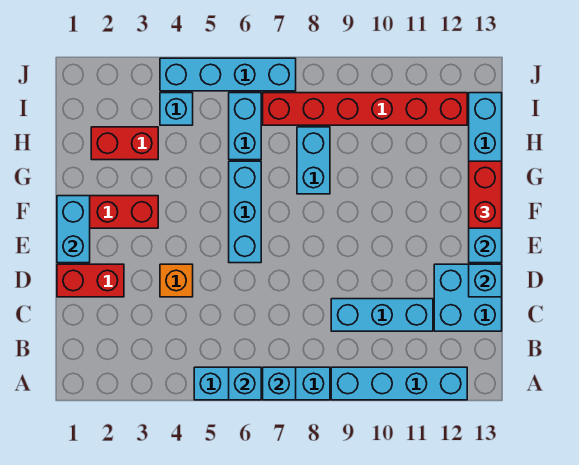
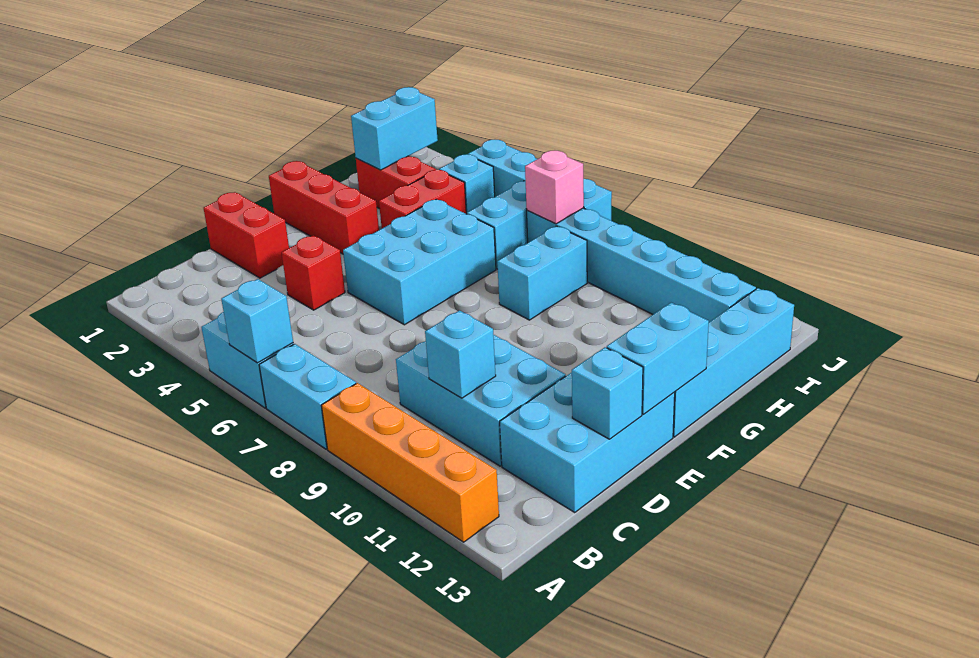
cyan 1x1 brick [263,367,296,400] -> cyan 1x1 brick moved to [425,310,496,398]
cyan 1x4 brick [331,367,467,400] -> orange 1x4 brick [321,383,499,542]
cyan 1x3 brick [331,299,433,331] -> cyan 2x3 brick [396,335,566,466]
cyan 2x2 brick [434,264,502,331] -> cyan 2x3 brick [500,372,675,512]
orange 1x1 brick [160,264,193,297] -> red 1x1 brick [282,235,345,310]
cyan 1x2 brick [57,196,90,263] -> cyan 1x2 brick moved to [351,87,438,170]
cyan 1x3 brick [229,161,261,263] -> cyan 2x3 brick [343,200,496,325]
red 1x2 brick [469,161,502,228] -> red 1x2 brick moved to [379,170,466,228]
red 1x6 brick [263,93,467,125] -> cyan 1x6 brick [527,208,756,322]
none -> pink 1x1 brick [525,150,584,224]

